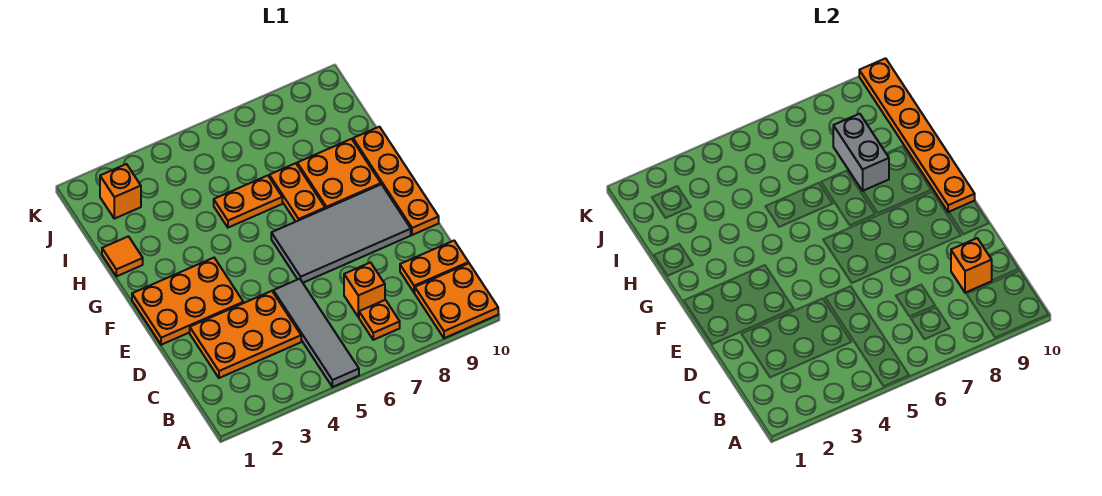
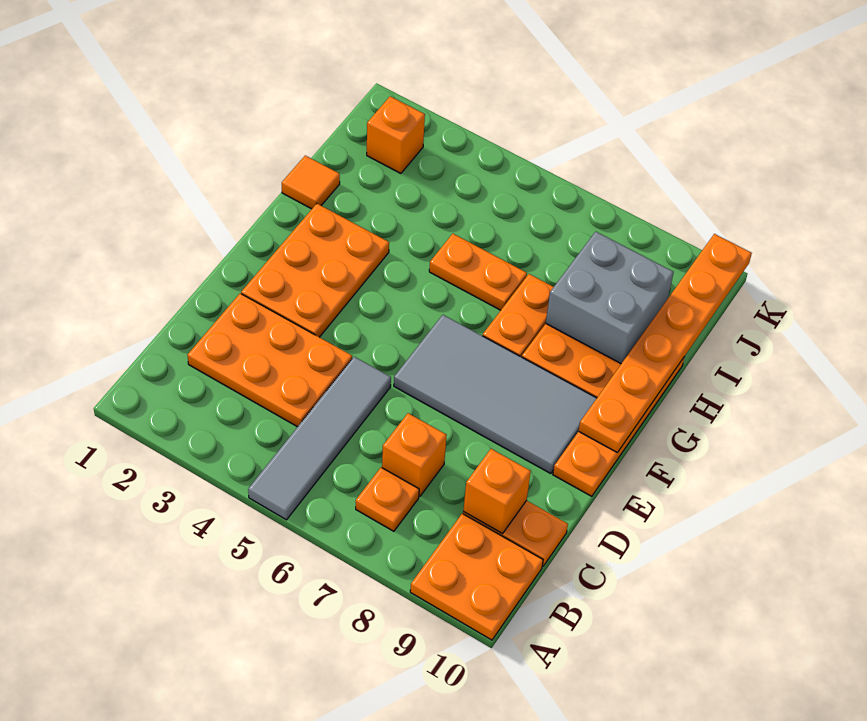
orange 2x3 plate [132,258,243,345] -> orange 2x3 plate turned to [241,204,389,337]
grey 1x2 brick [833,114,889,191] -> grey 2x2 brick [546,232,674,364]

